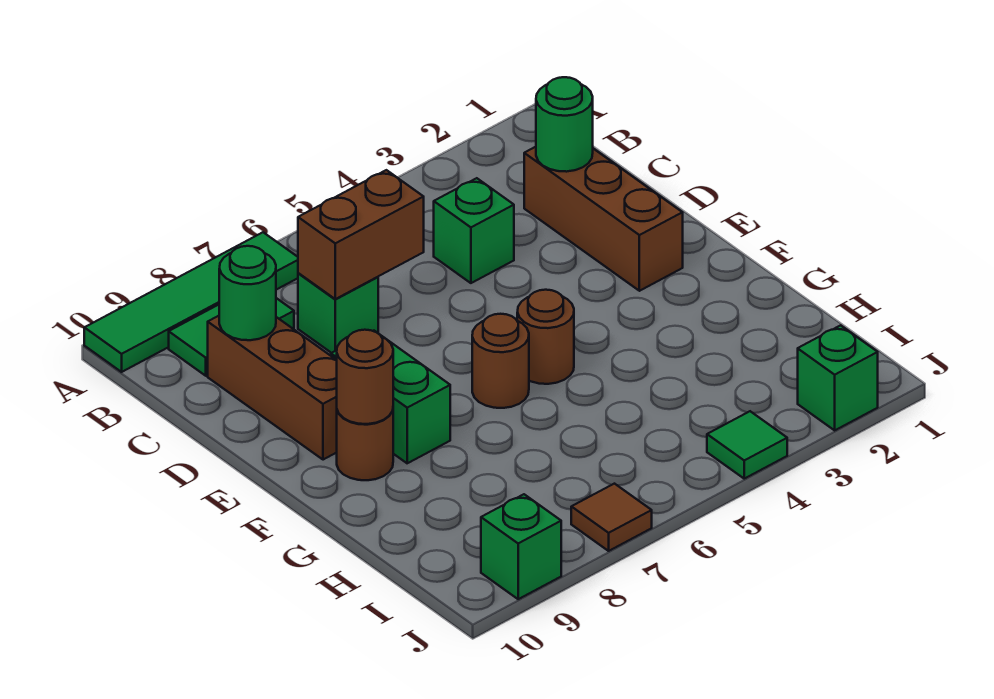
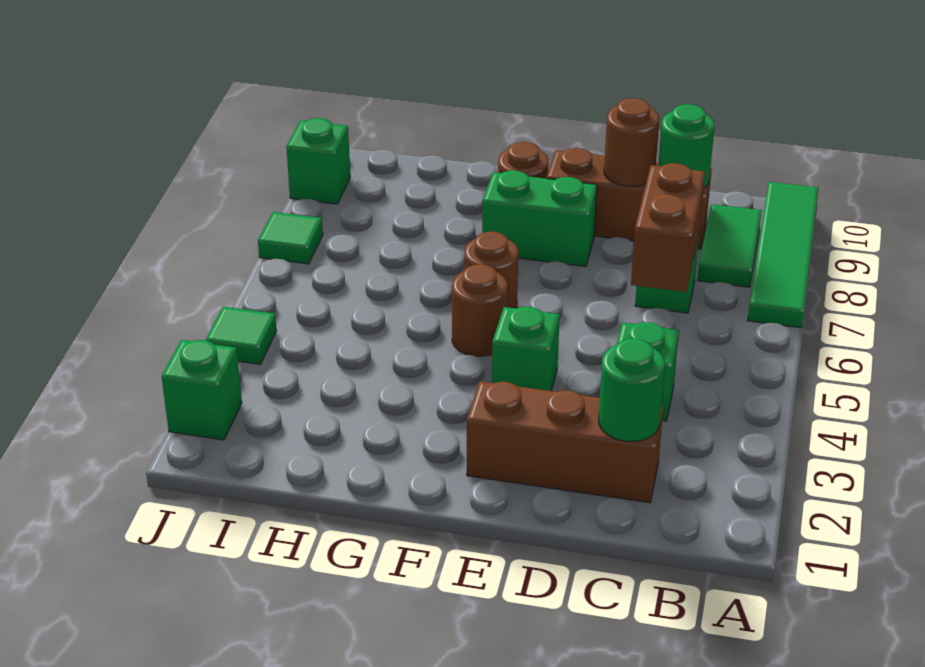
none -> green 1x1 brick [492,307,560,391]
brown 1x1 round brick [337,330,393,424] -> brown 1x1 round brick moved to [604,98,659,186]
brown 1x1 tile [571,484,652,551] -> green 1x1 tile [258,212,323,264]

